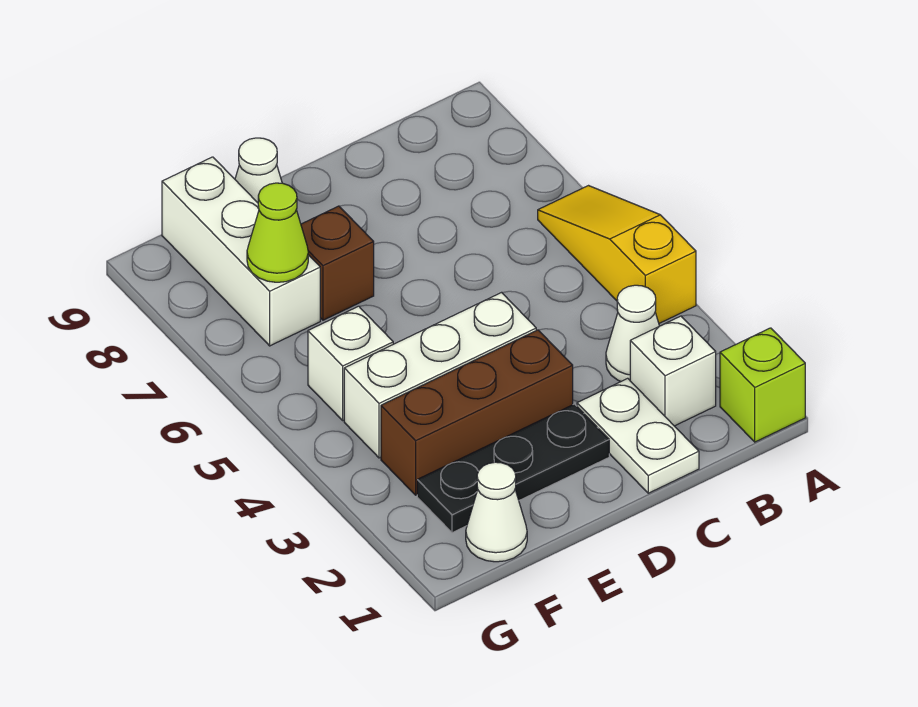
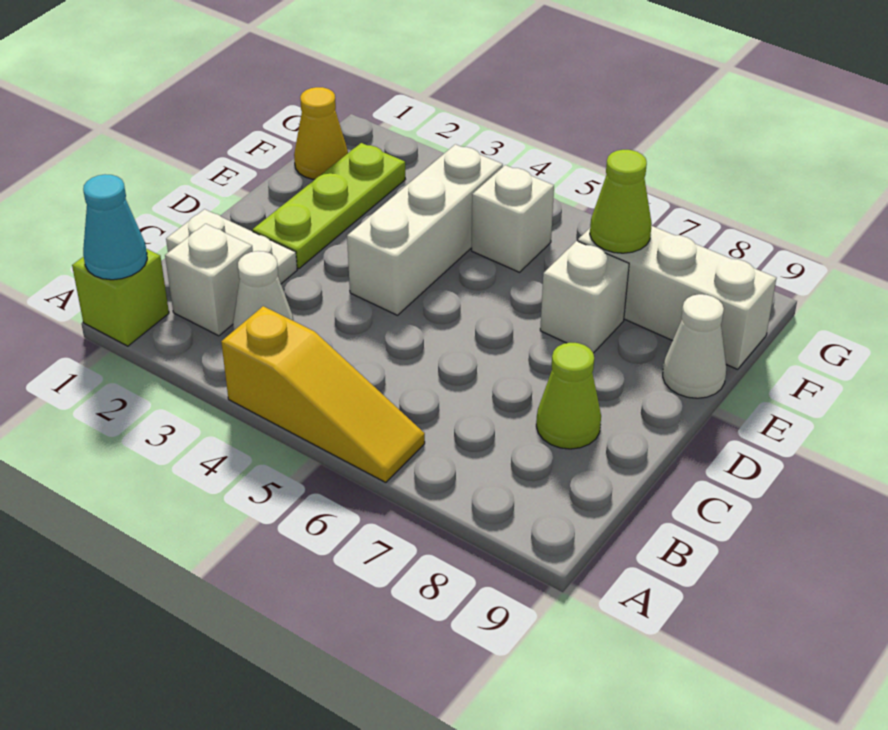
none -> cyan 1x1 cone [83,174,147,280]
none -> lime 1x1 cone [536,343,601,449]
black 1x3 plate [417,404,609,533] -> lime 1x3 plate [253,143,405,269]
brown 1x3 brick [381,330,573,495] -> none
brown 1x1 brick [301,206,374,320] -> white 1x1 brick [540,241,629,353]
white 1x1 cone [466,462,527,562] -> yellow 1x1 cone [294,87,348,179]

